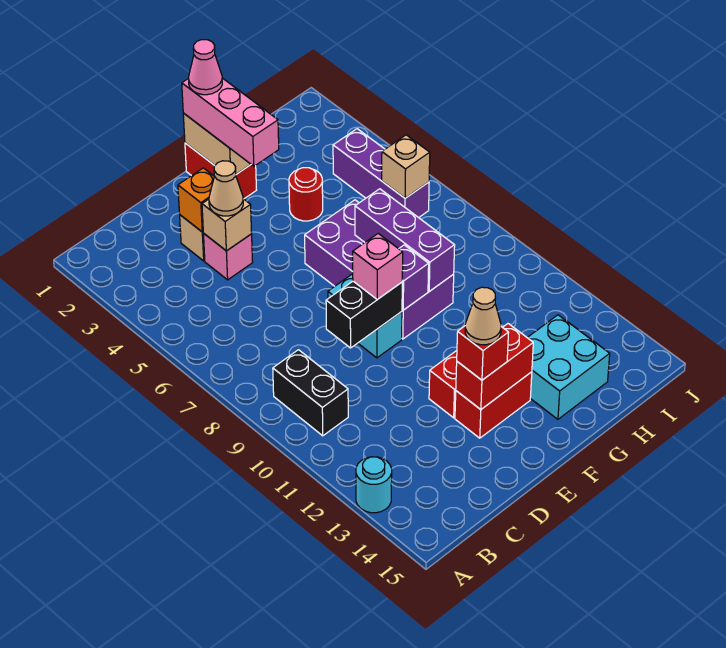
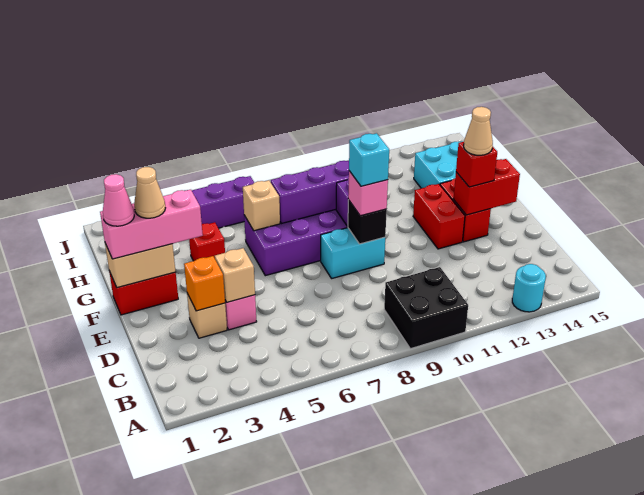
black 1x2 brick [273,350,348,436] -> black 2x2 brick [384,267,468,349]
tan 1x1 cone [209,161,243,216] -> tan 1x1 cone moved to [134,167,165,218]
black 1x2 brick [326,281,402,348] -> black 1x1 brick [348,200,387,244]
none -> cyan 1x1 brick [349,133,389,186]
red 1x2 brick [456,324,533,409] -> red 1x2 brick turned to [453,159,520,215]
red 1x1 round brick [289,168,323,221] -> red 1x1 brick [189,222,225,261]
tan 1x1 brick [382,135,430,198] -> tan 1x1 brick moved to [243,180,280,231]

